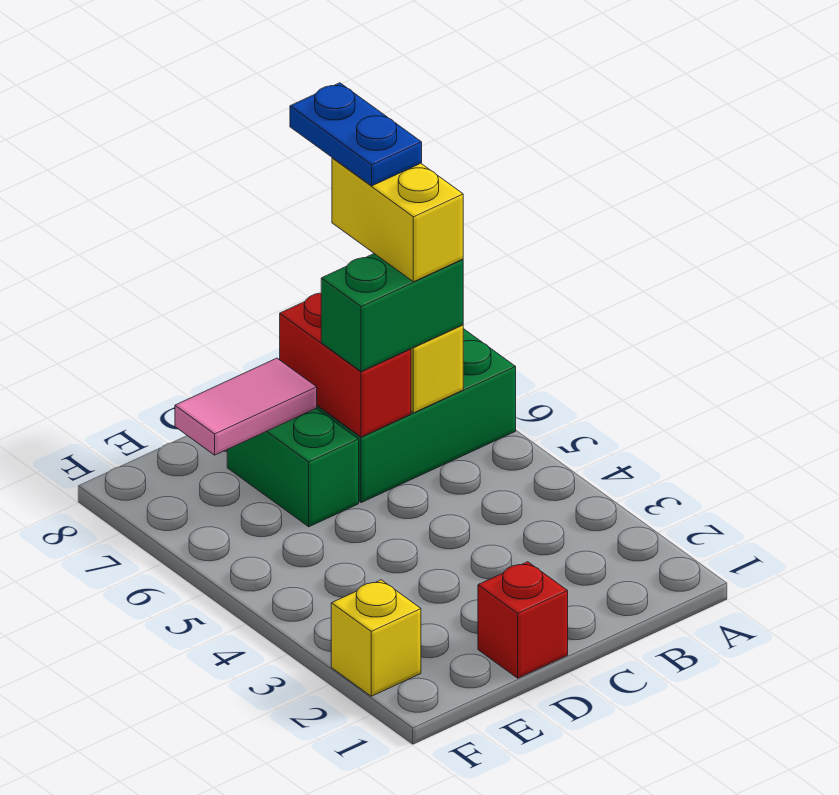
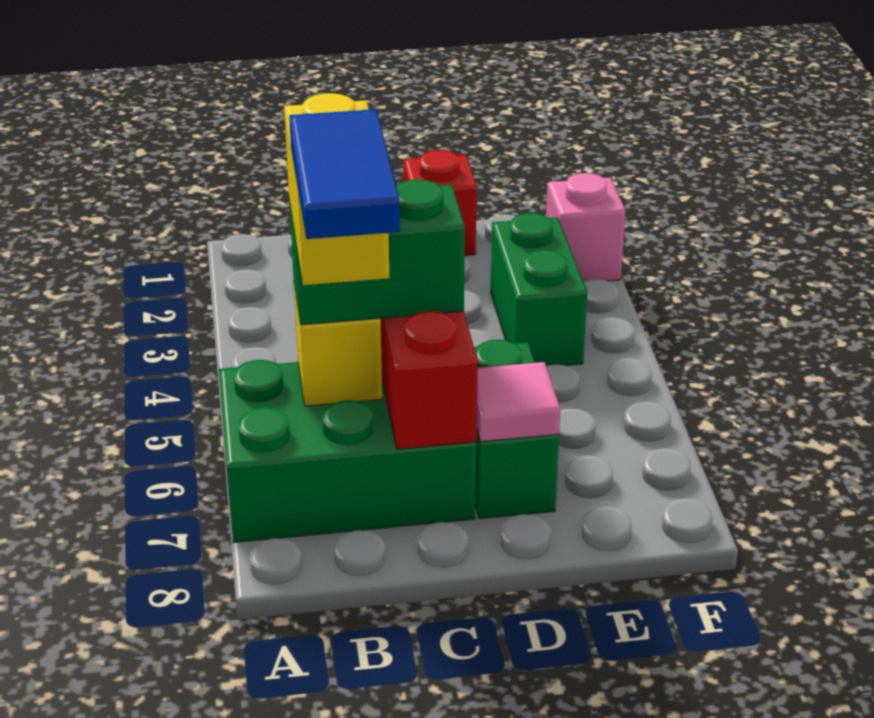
blue 1x2 plate [290,83,422,186] -> blue 1x2 tile [289,109,400,239]
pink 1x2 tile [175,358,317,455] -> pink 1x1 tile [477,362,560,441]
none -> green 1x2 brick [491,213,587,366]
yellow 1x1 brick [331,580,421,696] -> pink 1x1 brick [546,173,626,282]

